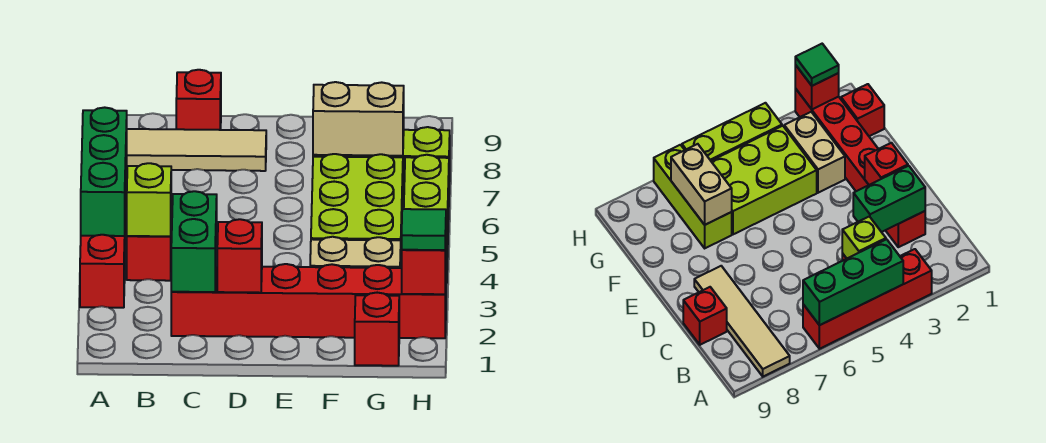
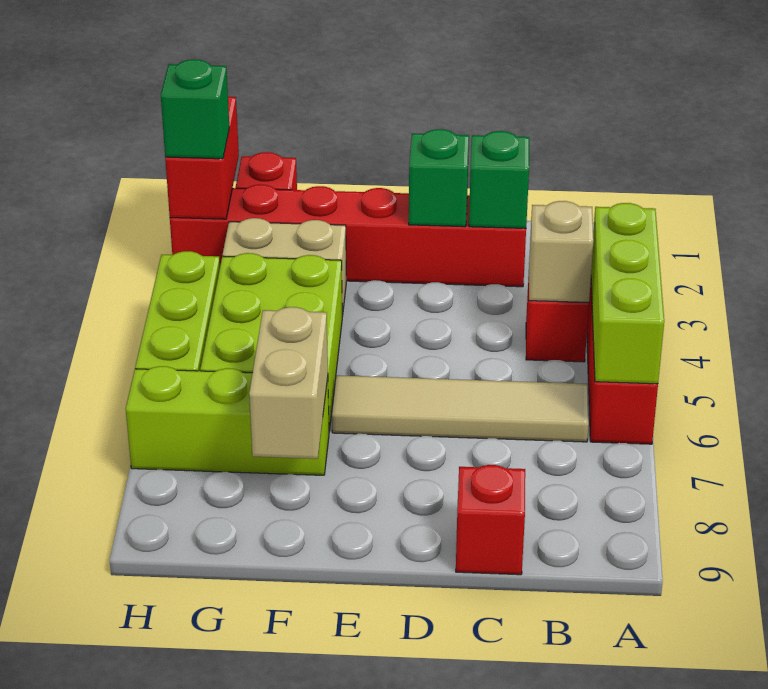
green 1x3 brick [81,107,127,236] -> lime 1x3 brick [591,203,664,384]
tan 1x4 tile [127,129,266,171] -> tan 1x4 tile moved to [332,375,589,442]
lime 1x1 brick [127,163,171,236] -> tan 1x1 brick [529,201,593,303]
green 1x2 brick [171,191,217,292] -> green 1x1 brick [469,131,529,228]
red 1x1 brick [217,219,262,293] -> green 1x1 brick [409,129,469,227]
tan 1x2 brick [313,82,404,156] -> tan 1x2 brick turned to [249,307,328,459]
red 1x1 brick [402,244,446,294] -> red 1x2 brick [165,97,239,219]
green 1x1 tile [402,209,446,250] -> green 1x1 brick [161,59,229,159]

